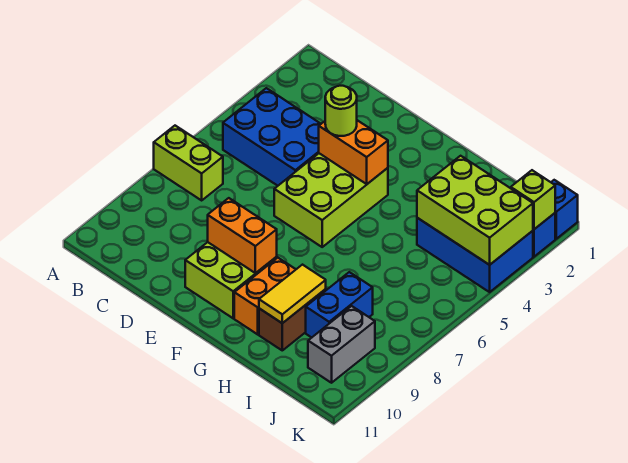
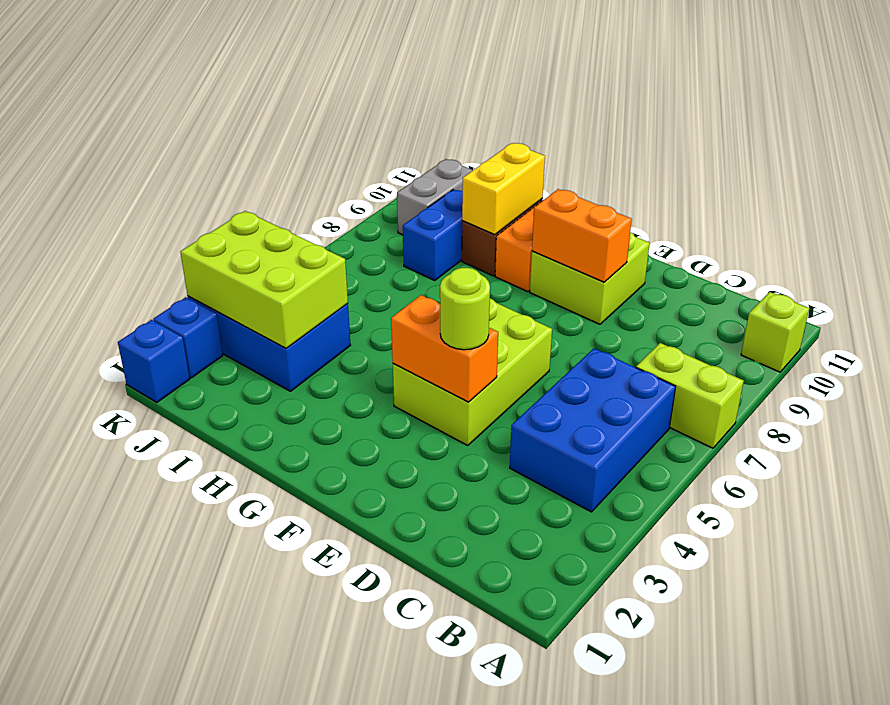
blue 2x3 brick [223,88,320,186] -> blue 2x3 brick turned to [510,348,676,512]
yellow 1x2 tile [259,265,326,323] -> yellow 1x2 brick [462,143,545,235]
lime 1x1 brick [511,170,555,229] -> lime 1x1 brick moved to [741,292,809,372]

